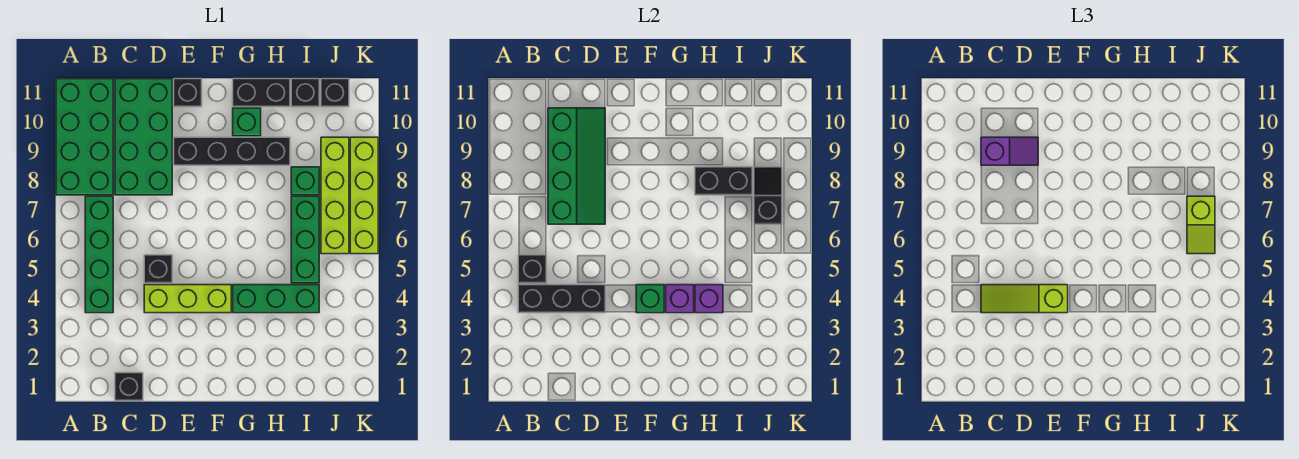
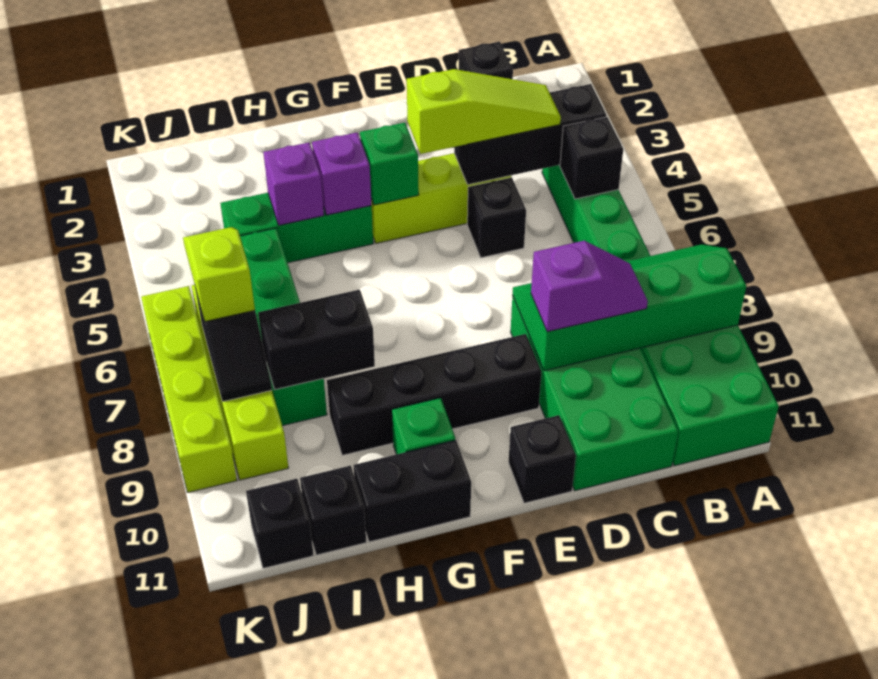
green 2x4 slope [548,108,605,224] -> green 2x4 slope turned to [513,244,746,371]
purple 1x2 slope [981,137,1038,165] -> purple 1x2 slope turned to [531,241,648,332]

